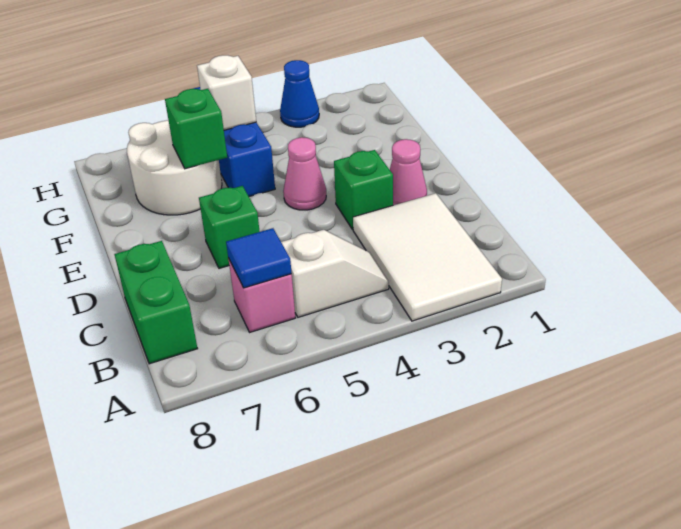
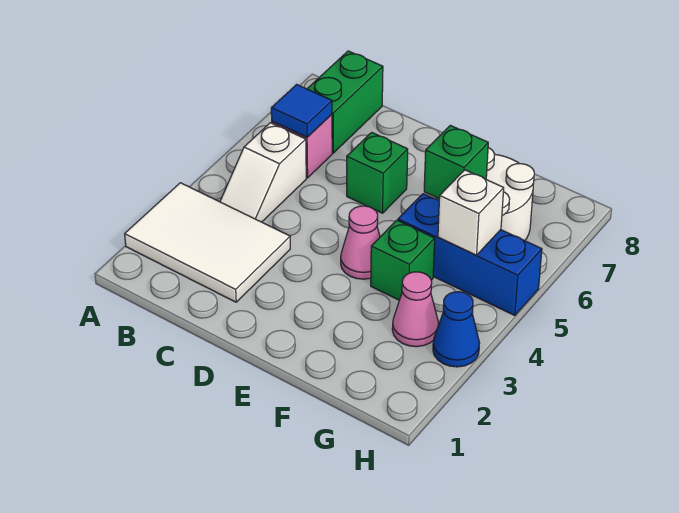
green 1x2 brick [114,241,198,364] -> green 1x2 brick turned to [307,51,383,153]
pink 1x1 cone [390,139,427,205] -> pink 1x1 cone moved to [392,272,439,347]
green 1x1 brick [334,150,393,230] -> green 1x1 brick moved to [371,220,435,300]

